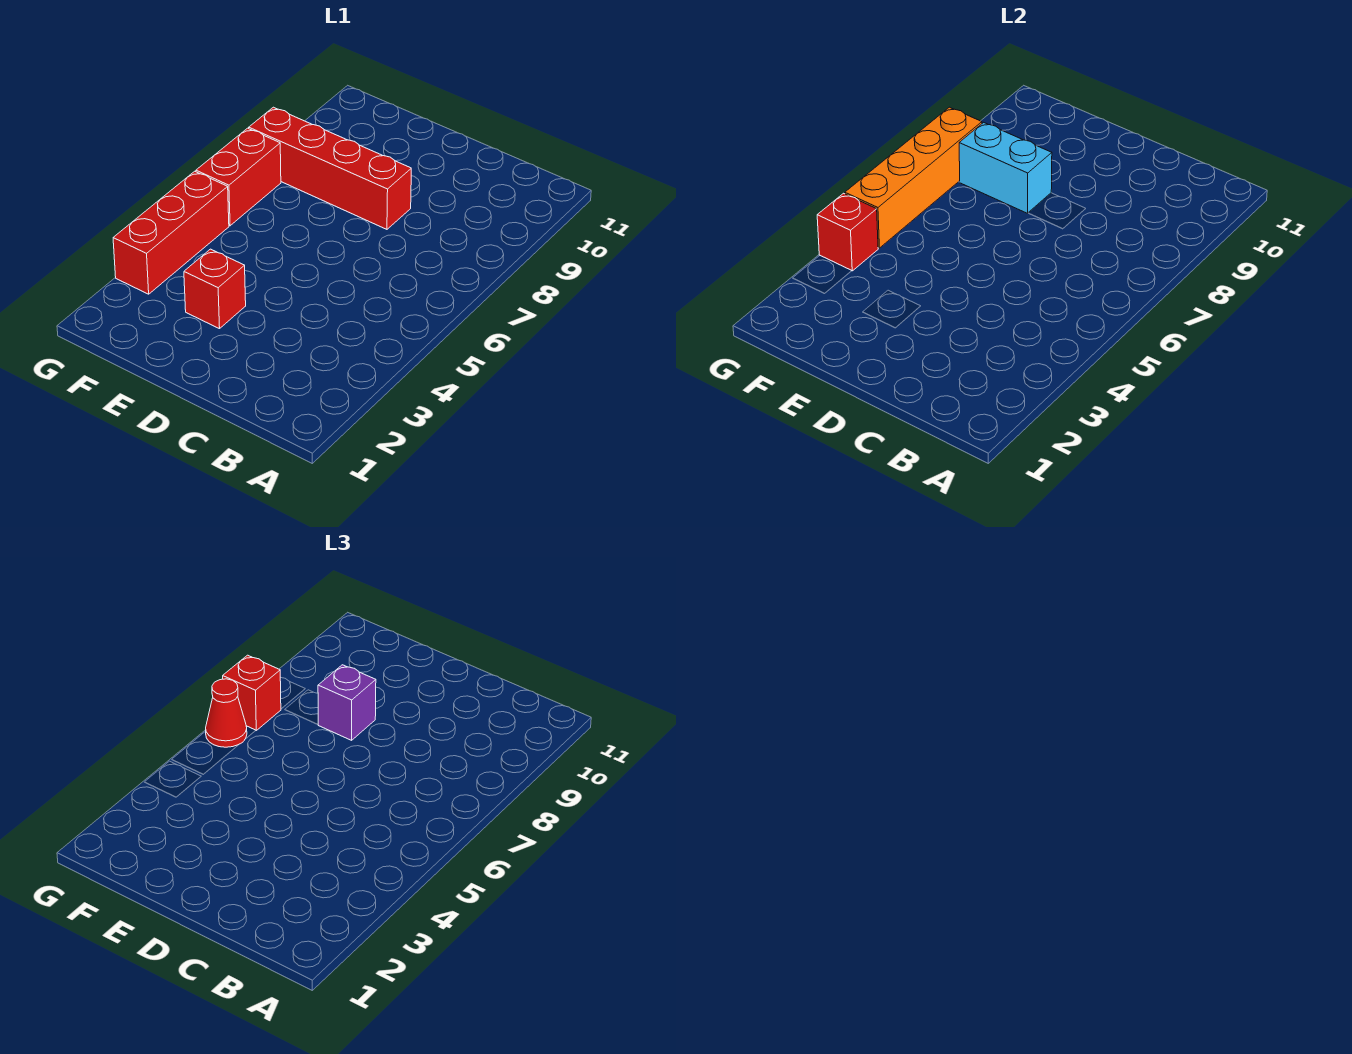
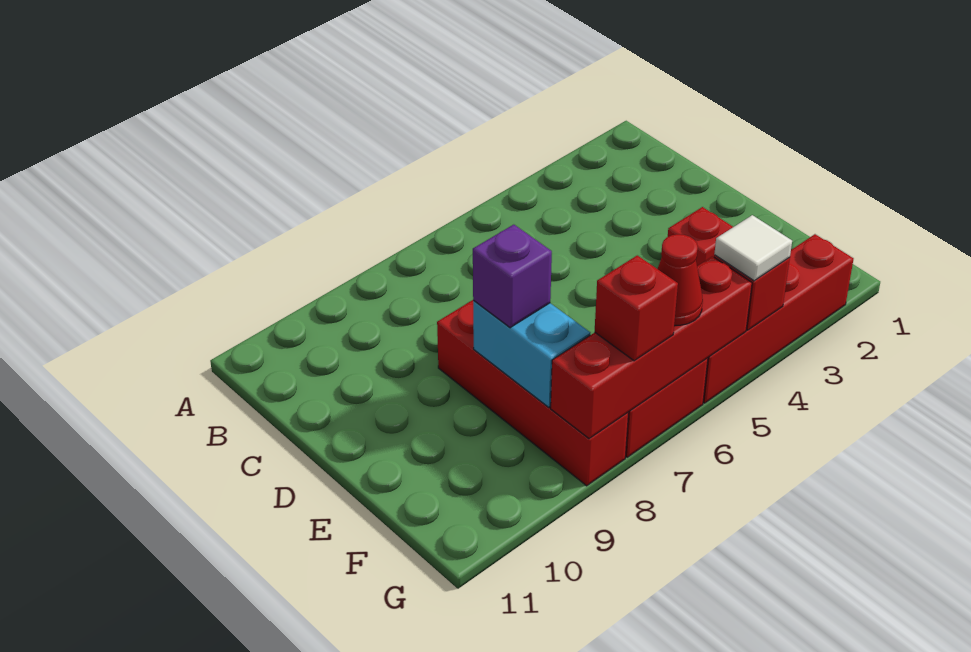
red 1x3 brick [113,171,229,294] -> red 1x4 brick [703,234,853,403]
none -> white 1x1 tile [714,215,792,281]
orange 1x4 brick [845,107,982,248] -> red 1x4 brick [551,256,752,439]

